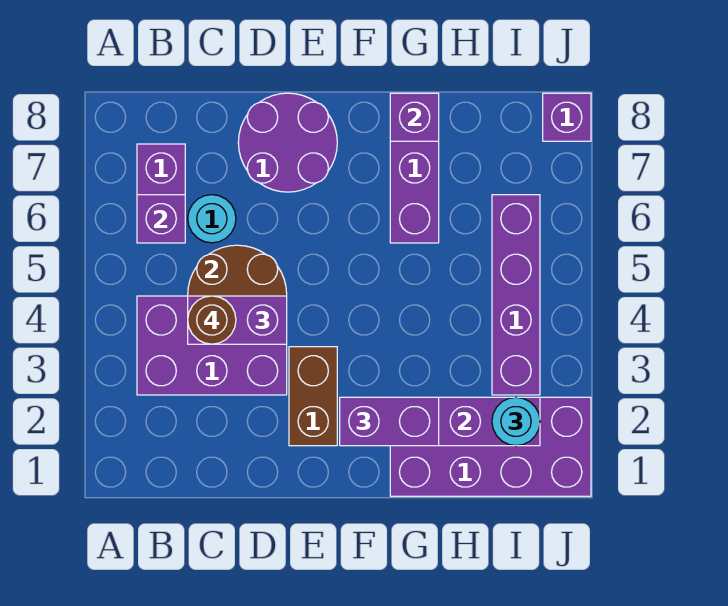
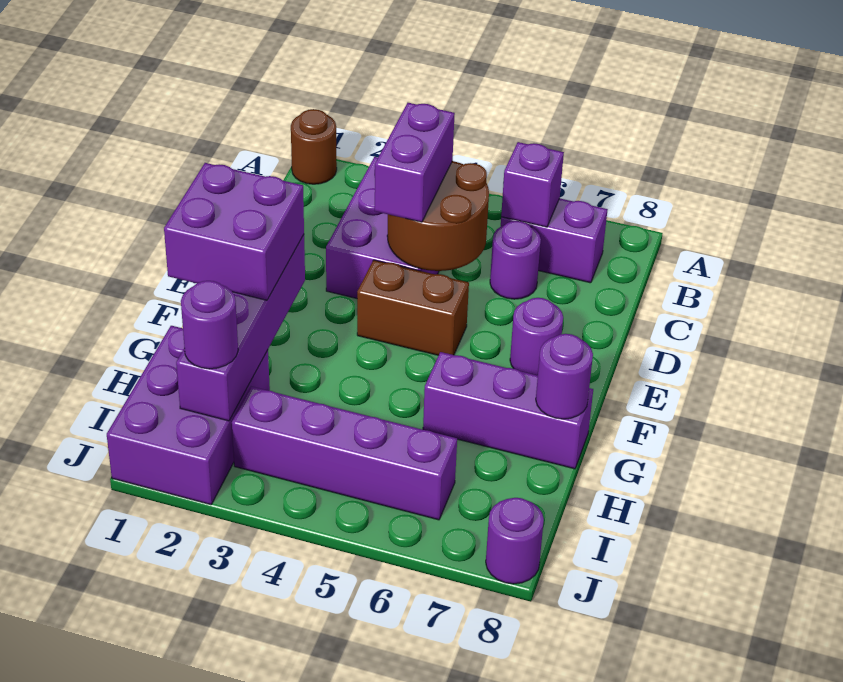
brown 1x1 round brick [188,296,236,344] -> brown 1x1 round brick moved to [291,109,337,184]
cyan 1x1 round brick [188,195,236,243] -> purple 1x1 round brick [490,221,541,299]
purple 2x2 round brick [238,93,337,192] -> purple 1x1 round brick [510,298,563,375]
brown 1x2 brick [289,347,337,446] -> brown 1x2 brick moved to [357,260,469,355]
purple 1x2 brick [340,397,439,446] -> purple 2x2 brick [164,163,304,300]
purple 2x4 brick [390,397,591,496] -> purple 2x3 brick [107,326,270,505]
purple 1x1 brick [390,93,439,141] -> purple 1x1 round brick [536,334,593,419]
cyan 1x1 round brick [492,397,540,446] -> purple 1x1 round brick [181,281,238,369]
purple 1x1 brick [543,93,591,141] -> purple 1x1 round brick [486,498,544,584]

